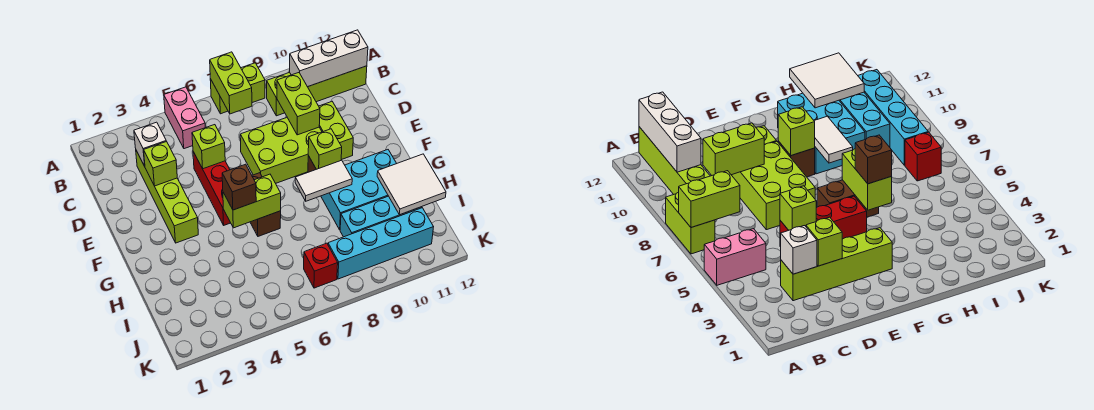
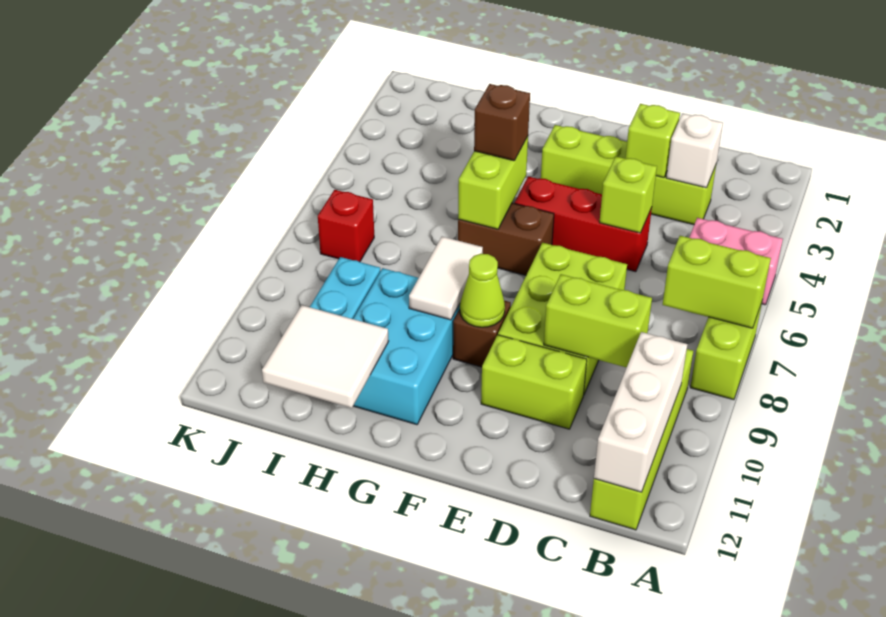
lime 1x1 brick [308,129,342,169] -> lime 1x1 cone [460,254,505,327]
cyan 1x4 brick [328,208,433,279] -> none

